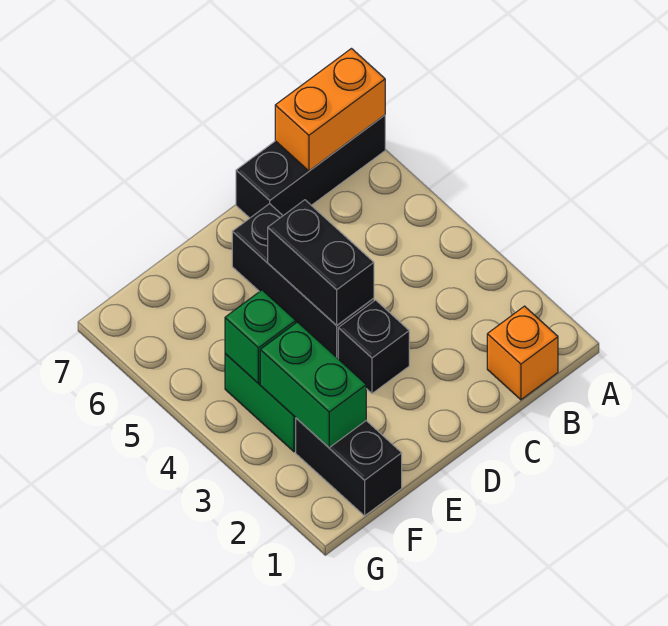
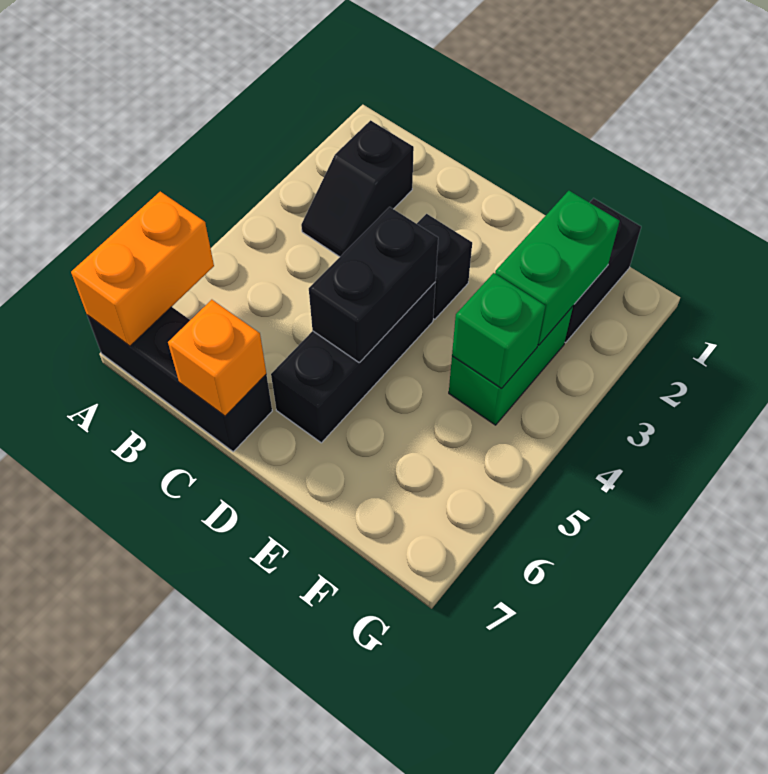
orange 1x2 brick [275,49,385,171] -> orange 1x2 brick turned to [71,192,214,346]
orange 1x1 brick [487,306,558,400] -> orange 1x1 brick moved to [168,300,266,416]
none -> black 1x2 slope [301,120,414,257]

